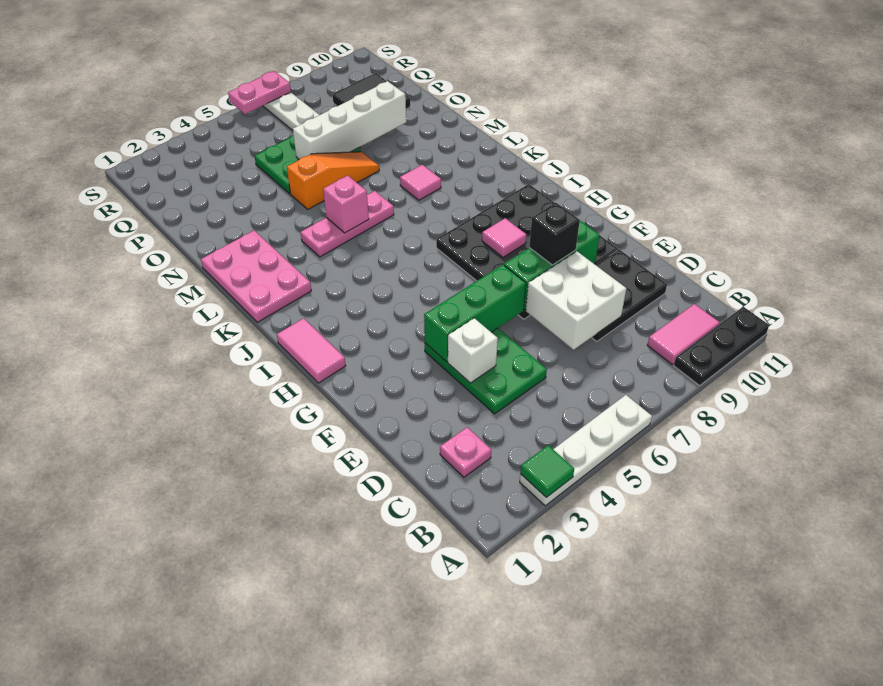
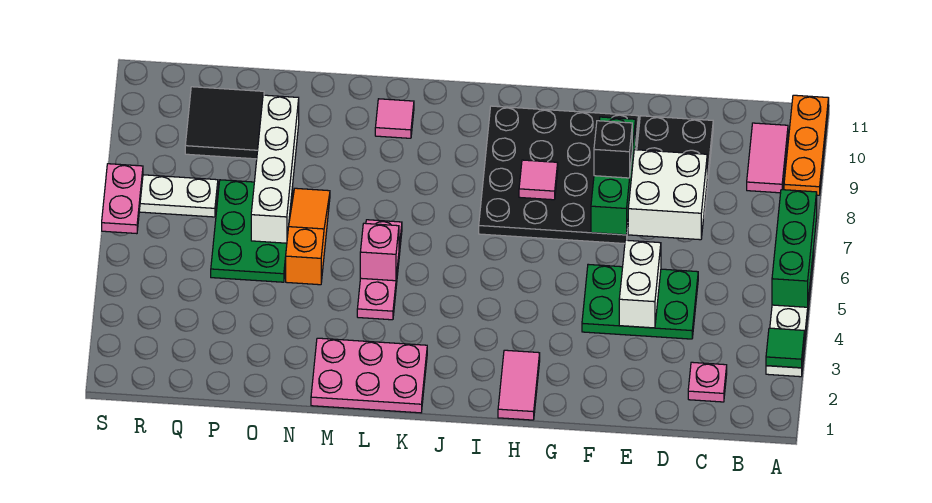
black 1x3 plate [674,307,769,385] -> orange 1x3 plate [784,95,829,195]
white 1x1 brick [448,318,498,383] -> white 1x2 brick [619,240,661,328]
green 1x3 brick [424,265,526,362] -> green 1x3 brick moved to [772,189,817,307]
pink 1x2 tile [277,318,346,383] -> pink 1x2 tile turned to [498,350,540,420]
pink 1x1 tile [400,165,441,200] -> pink 1x1 tile moved to [375,99,414,138]

